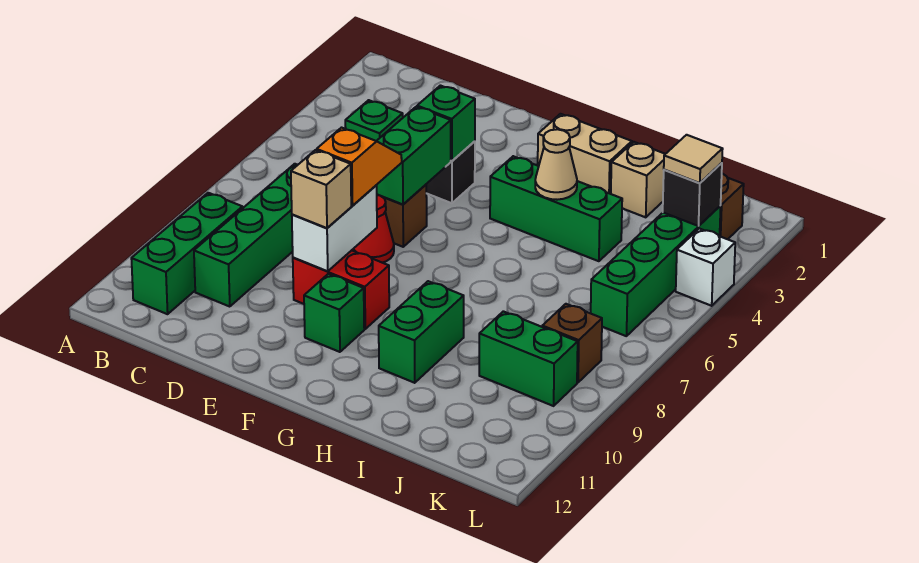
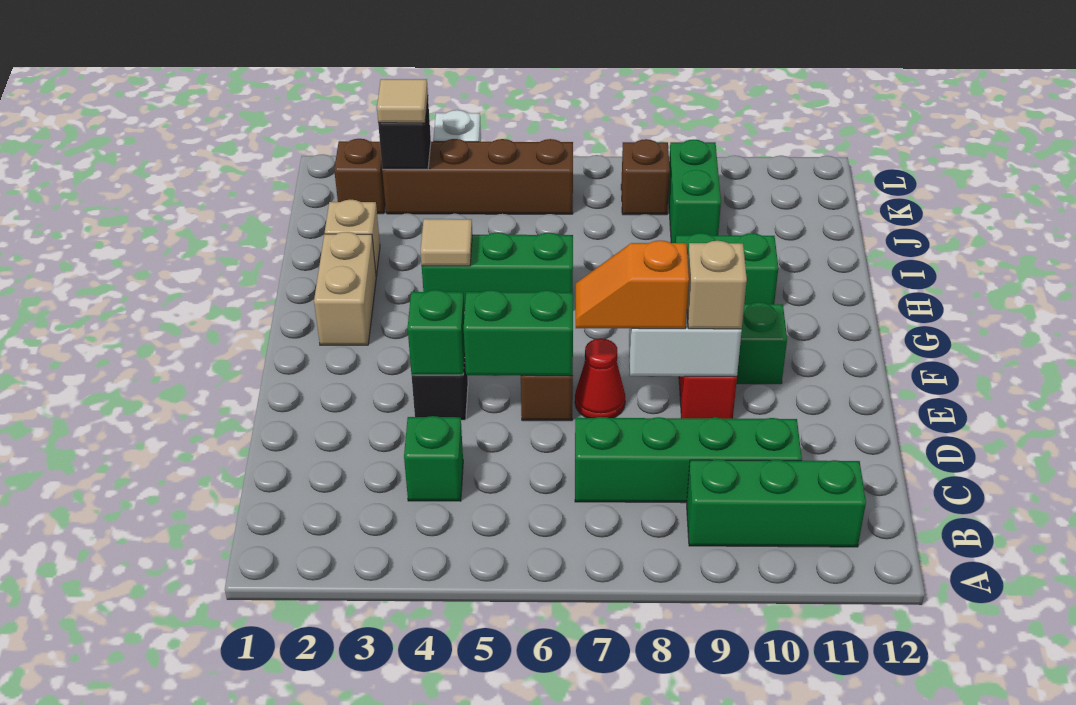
green 1x3 brick [490,156,622,261] -> green 1x3 brick turned to [422,232,573,311]
tan 1x1 cone [535,129,577,200] -> tan 1x1 tile [421,219,472,266]
green 1x4 brick [591,206,721,336] -> brown 1x4 brick [382,139,573,214]

